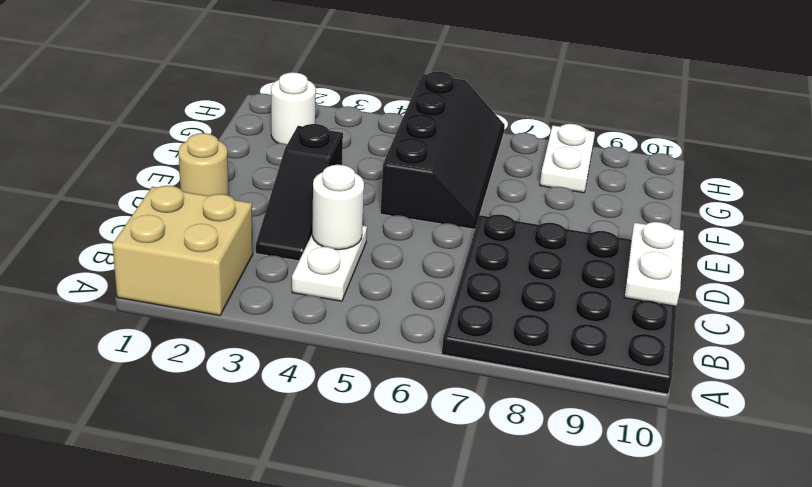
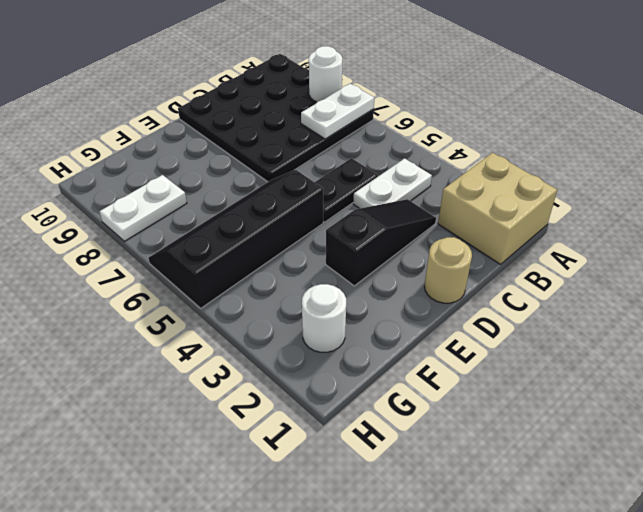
white 1x1 round brick [312,165,364,250] -> white 1x1 round brick moved to [309,46,342,102]
none -> black 1x2 plate [315,158,378,222]
white 1x2 plate [624,222,684,306] -> white 1x2 plate moved to [301,84,374,139]

